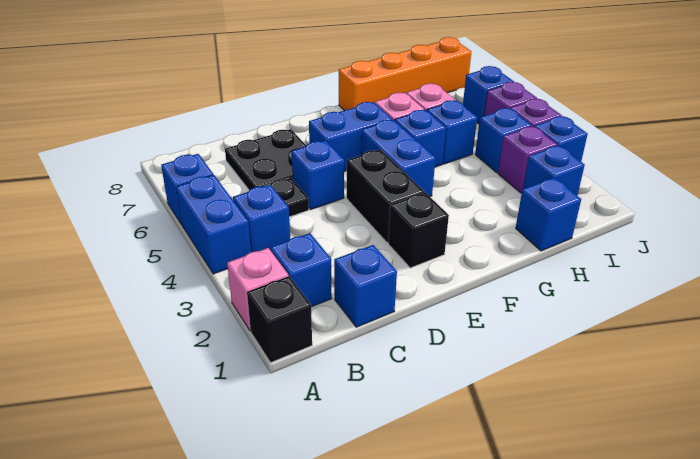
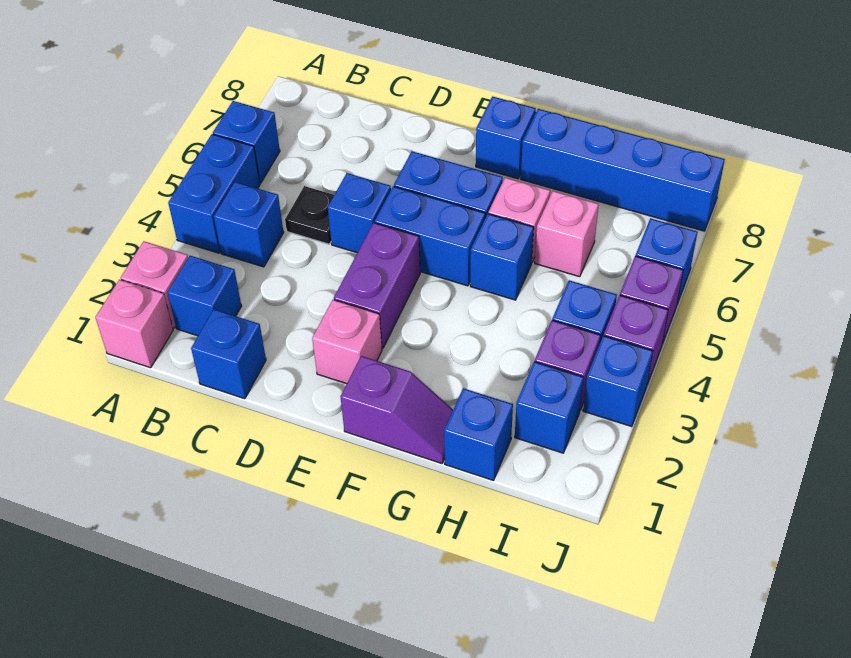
black 1x1 brick [247,276,312,363] -> pink 1x1 brick [95,280,173,368]
black 2x2 plate [225,129,306,190] -> none
black 1x1 brick [388,193,449,268] -> pink 1x1 brick [312,300,382,384]
black 1x2 brick [347,149,424,243] -> purple 1x2 brick [334,223,420,348]
none -> purple 1x2 slope [341,356,453,464]
blue 1x2 brick [361,120,435,197] -> blue 1x2 brick turned to [375,186,485,286]
orange 1x4 brick [339,37,471,111] -> blue 1x4 brick [521,109,725,231]
blue 1x1 brick [427,100,477,164] -> blue 1x1 brick moved to [476,96,536,179]

